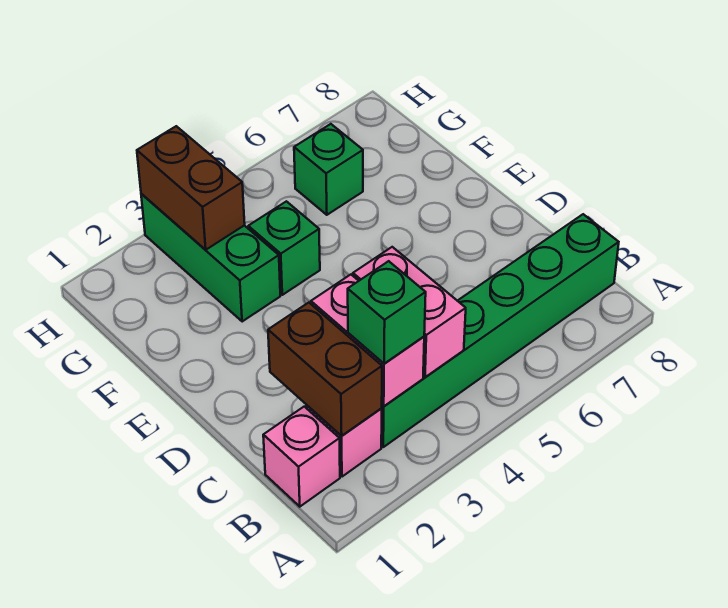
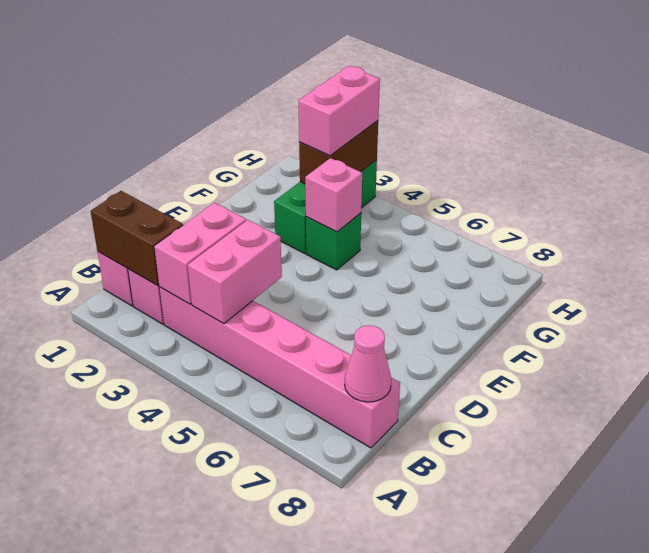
brown 1x2 brick [268,303,382,436] -> brown 1x2 brick turned to [91,191,183,286]
green 1x6 brick [381,214,619,447] -> pink 1x6 brick [159,287,400,448]
green 1x1 brick [348,261,426,364] -> none
none -> pink 1x1 cone [345,325,391,402]
none -> pink 1x1 brick [305,158,362,232]
none -> pink 1x2 brick [298,66,380,156]
green 1x1 brick [294,124,363,215] -> none

